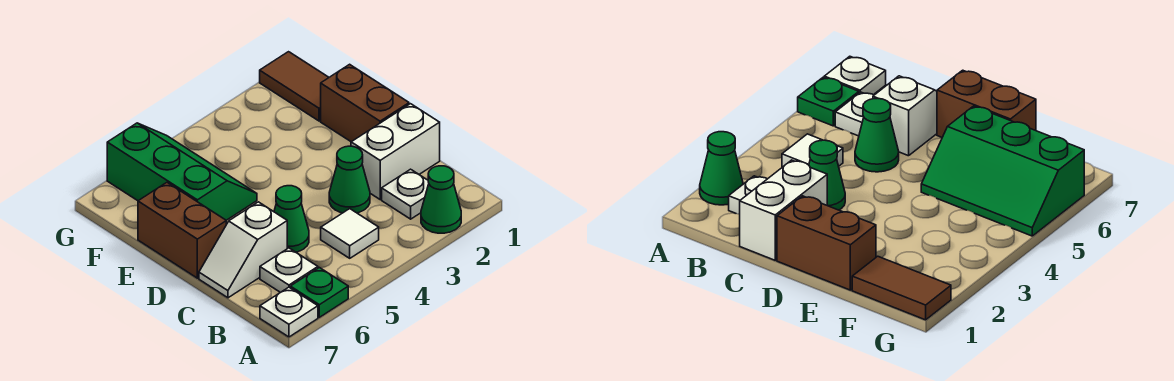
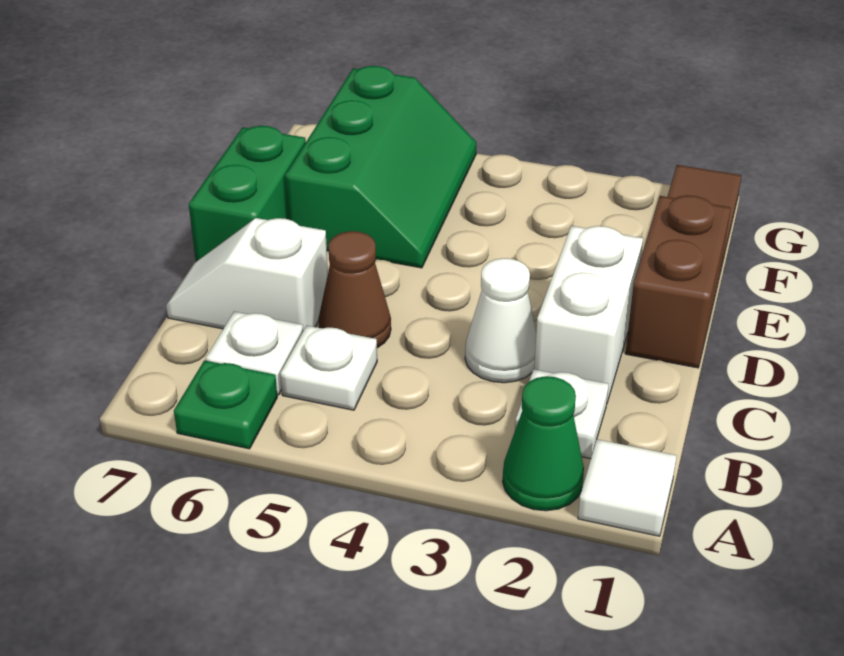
white 1x1 plate [260,287,318,337] -> white 1x1 plate moved to [281,325,377,410]
white 1x1 tile [321,209,379,258] -> white 1x1 tile moved to [578,439,677,536]
white 1x2 brick [351,104,440,199] -> white 1x2 brick turned to [534,226,643,402]
green 1x1 cone [329,146,370,213] -> white 1x1 cone [465,258,536,383]
green 1x1 cone [274,186,309,252] -> brown 1x1 cone [318,231,391,348]
brown 1x2 brick [138,183,226,278] -> green 1x2 brick [189,126,306,262]

